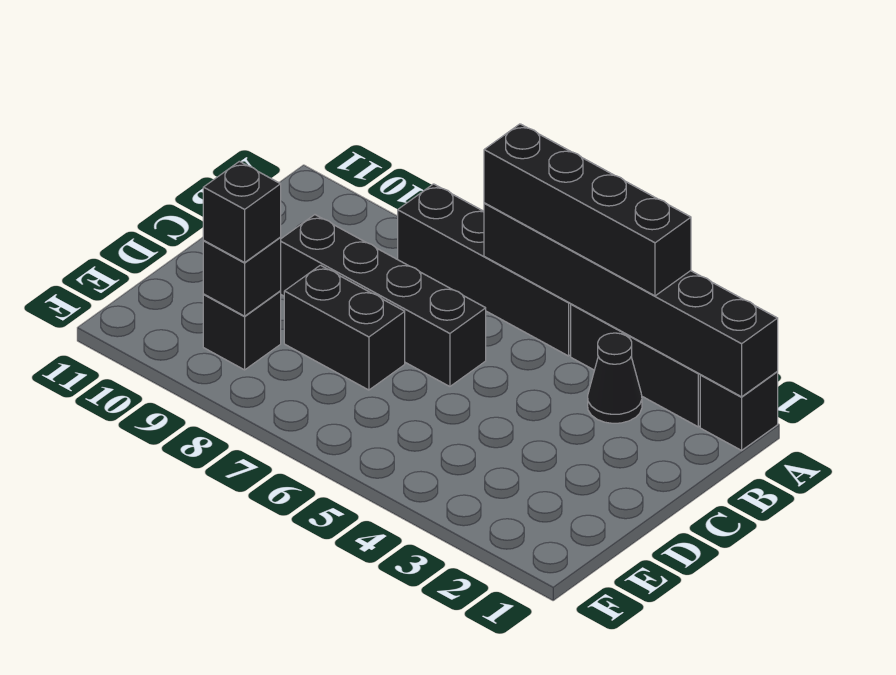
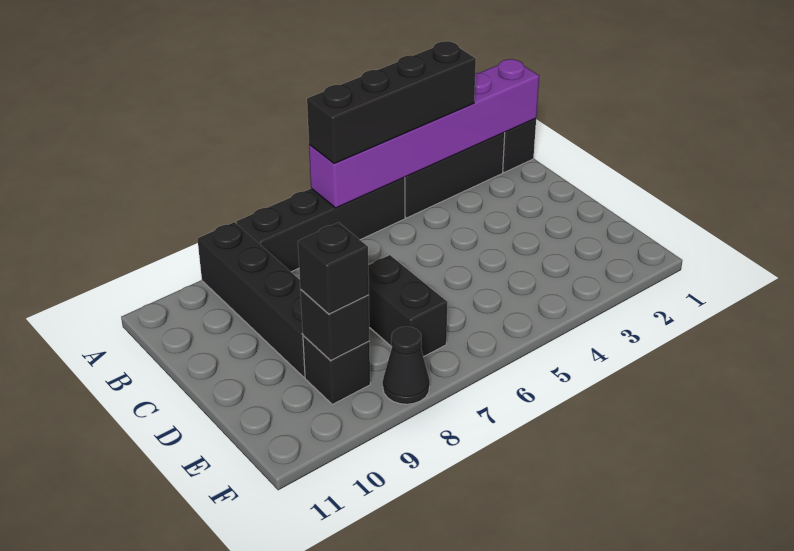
black 1x6 brick [484,203,778,397] -> purple 1x6 brick [309,59,539,208]
black 1x1 cone [588,333,642,423] -> black 1x1 cone moved to [383,327,430,404]
black 1x4 brick [281,215,486,387] -> black 1x4 brick turned to [198,222,305,377]
black 1x2 brick [284,265,405,390] -> black 1x2 brick turned to [368,255,448,357]

